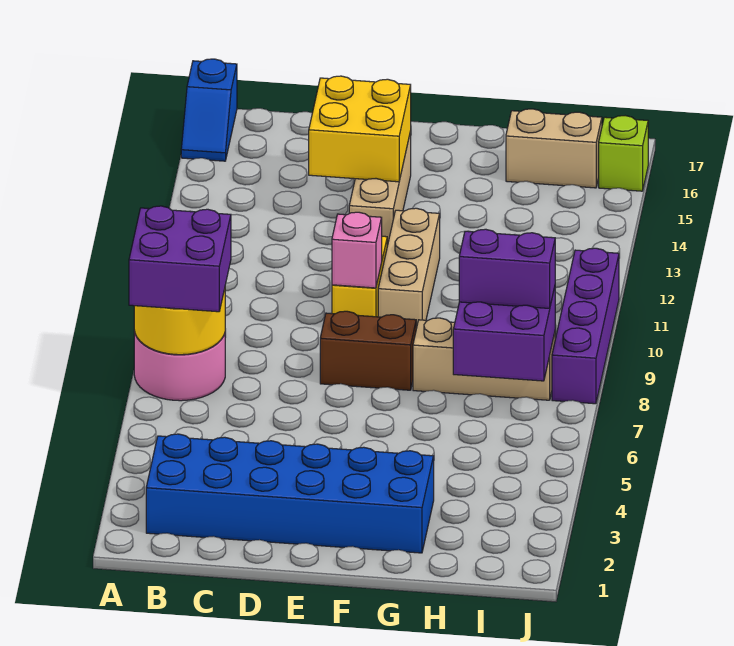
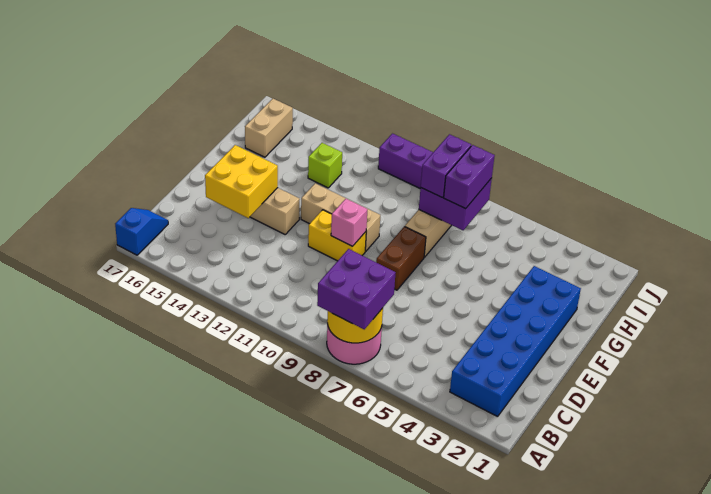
blue 1x2 slope [181,59,237,161] -> blue 1x2 slope turned to [115,208,168,255]
none -> purple 1x2 brick [444,145,495,209]
lime 1x1 brick [599,116,648,191] -> lime 1x1 brick moved to [308,143,342,188]

